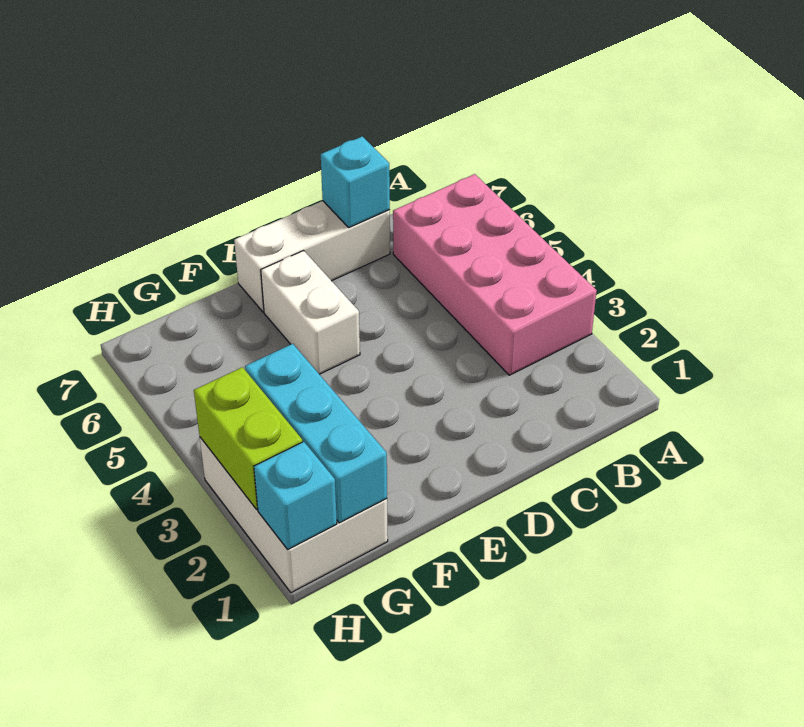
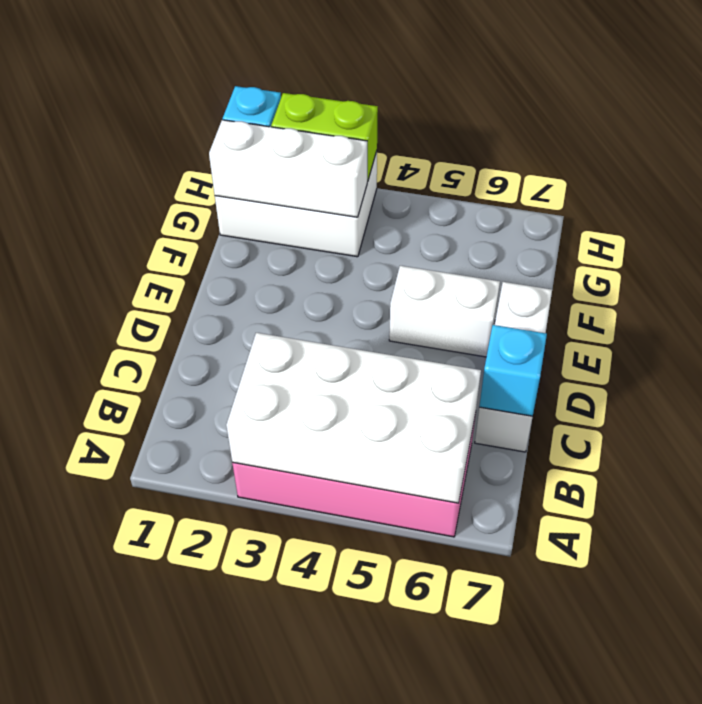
none -> white 2x4 brick [226,333,481,503]
cyan 1x3 brick [245,344,387,523] -> white 1x3 brick [209,120,367,217]

